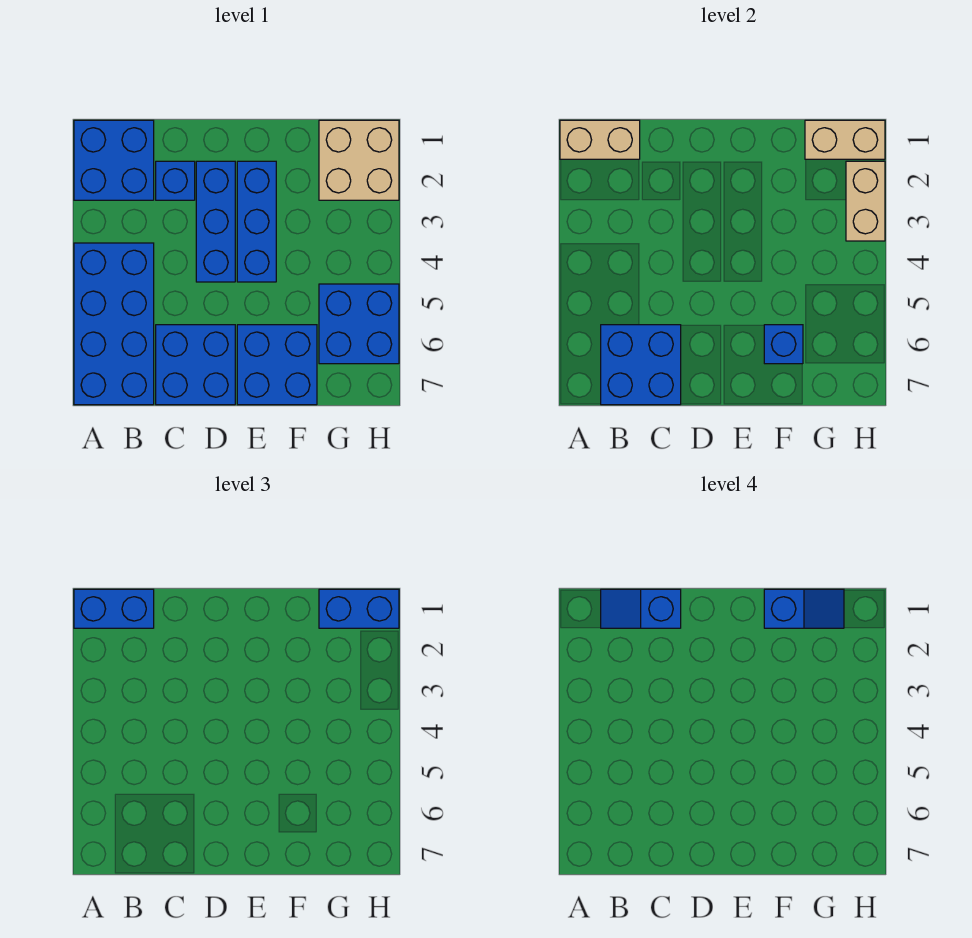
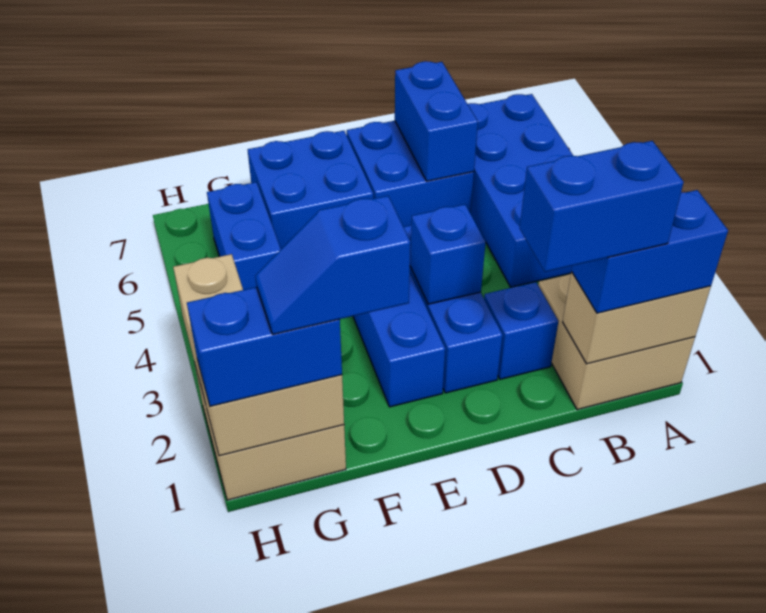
blue 2x2 brick [74,120,154,200] -> tan 2x2 brick [538,274,695,410]
blue 1x2 slope [601,589,681,628] -> blue 1x2 brick [520,141,684,272]
blue 2x2 brick [601,325,681,405] -> blue 1x2 brick [395,61,478,181]
blue 1x1 brick [764,325,803,364] -> blue 1x1 brick moved to [410,204,486,304]
blue 2x2 brick [319,284,399,364] -> blue 1x2 brick [207,182,281,290]

